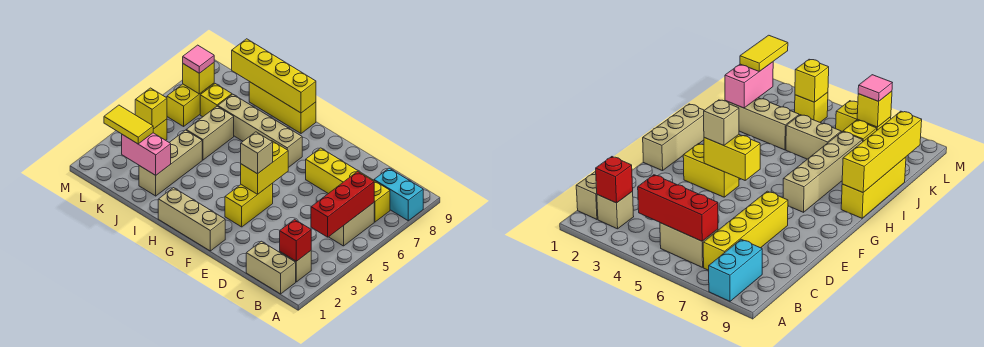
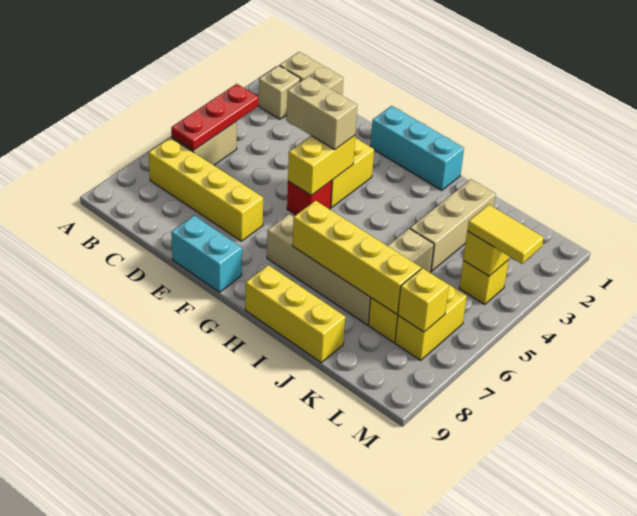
cyan 1x2 brick [374,168,423,221] -> cyan 1x2 brick moved to [171,216,242,292]
red 1x1 brick [280,219,311,261] -> red 1x1 brick moved to [287,181,332,215]
red 1x3 brick [311,172,374,237] -> red 1x3 plate [171,84,259,150]
tan 1x3 brick [158,188,225,251] -> cyan 1x3 brick [370,106,464,190]
tan 1x1 brick [241,132,273,174] -> tan 1x2 brick [287,76,357,150]
yellow 1x4 brick [232,39,316,113] -> yellow 1x4 brick moved to [293,201,421,314]
pink 1x2 brick [122,133,171,175] -> none
yellow 1x2 tile [104,105,153,144] -> yellow 1x2 tile moved to [467,205,544,264]
pink 1x1 tile [183,45,214,73] -> none

